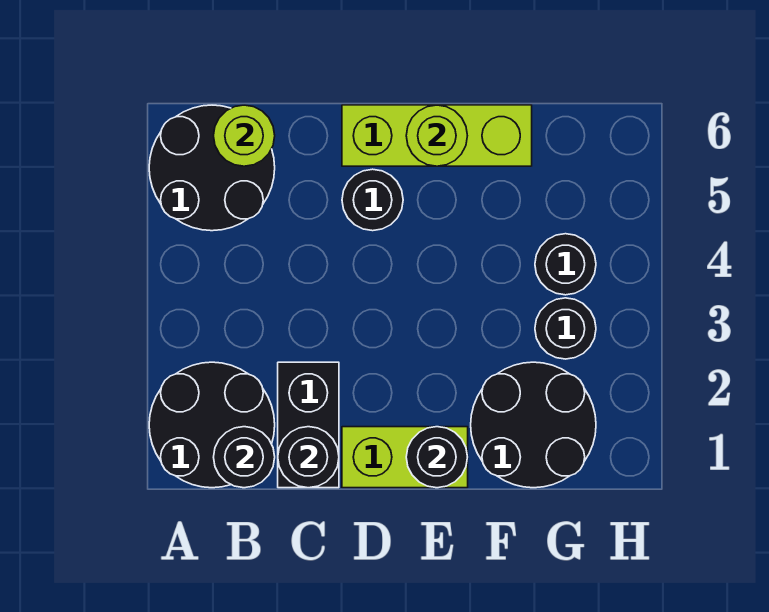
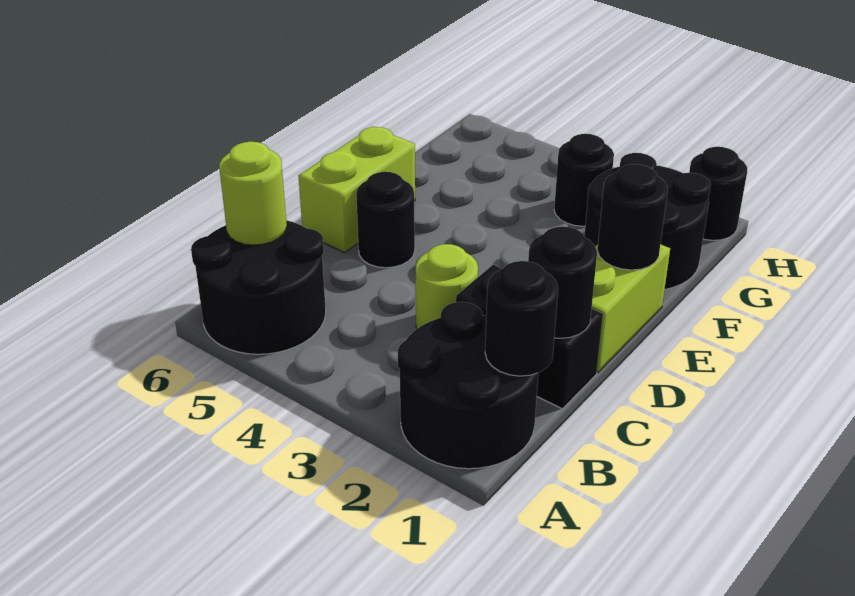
lime 1x3 brick [342,105,532,166] -> lime 1x2 brick [298,127,415,253]
lime 1x1 round brick [406,105,467,166] -> lime 1x1 round brick moved to [416,244,478,329]
black 1x1 round brick [535,234,596,295] -> black 1x1 round brick moved to [689,147,747,240]

